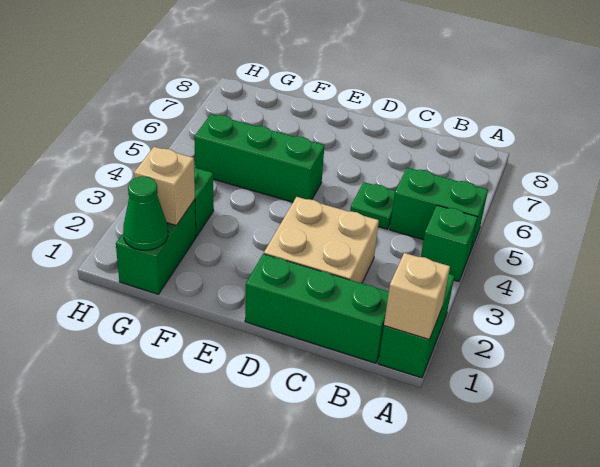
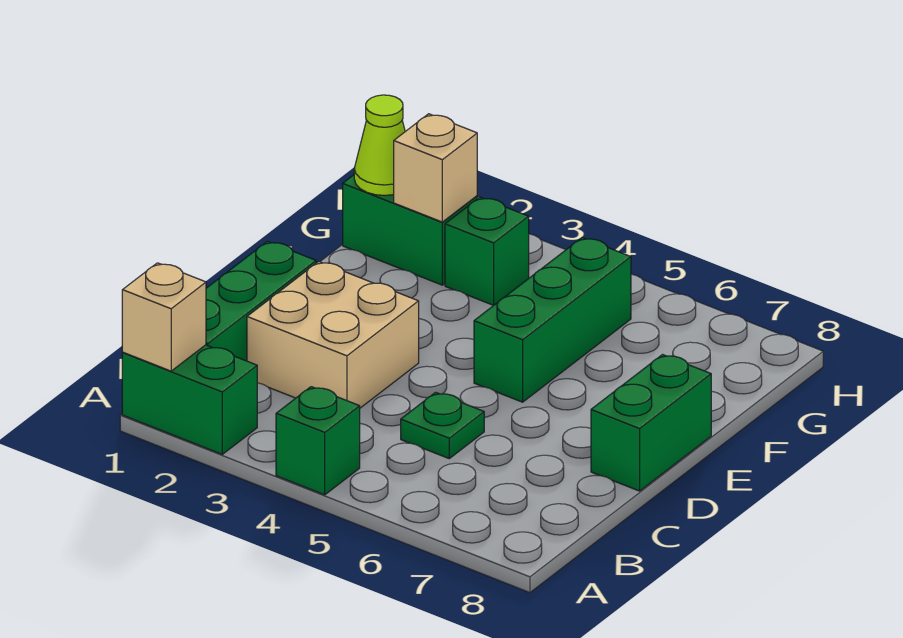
green 1x2 brick [390,168,488,250] -> green 1x2 brick moved to [591,355,711,491]
green 1x1 cone [123,176,168,250] -> lime 1x1 cone [354,95,405,195]

